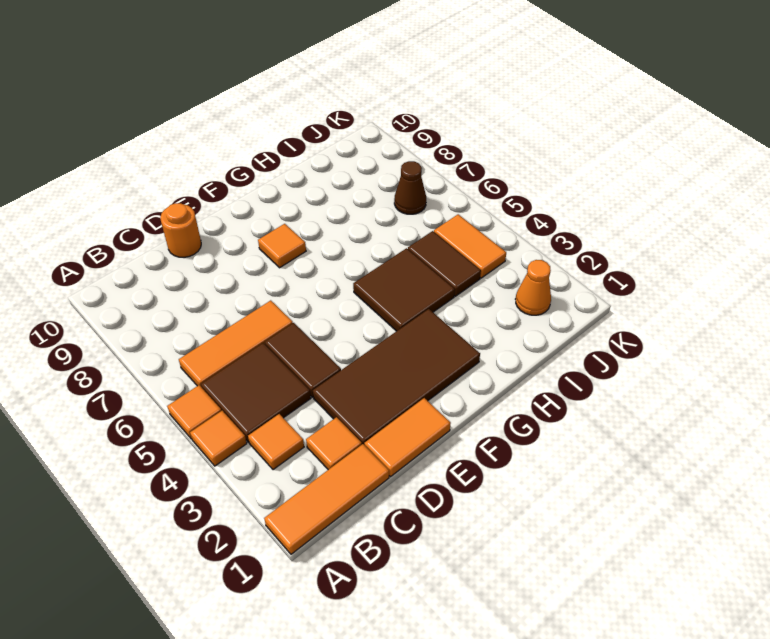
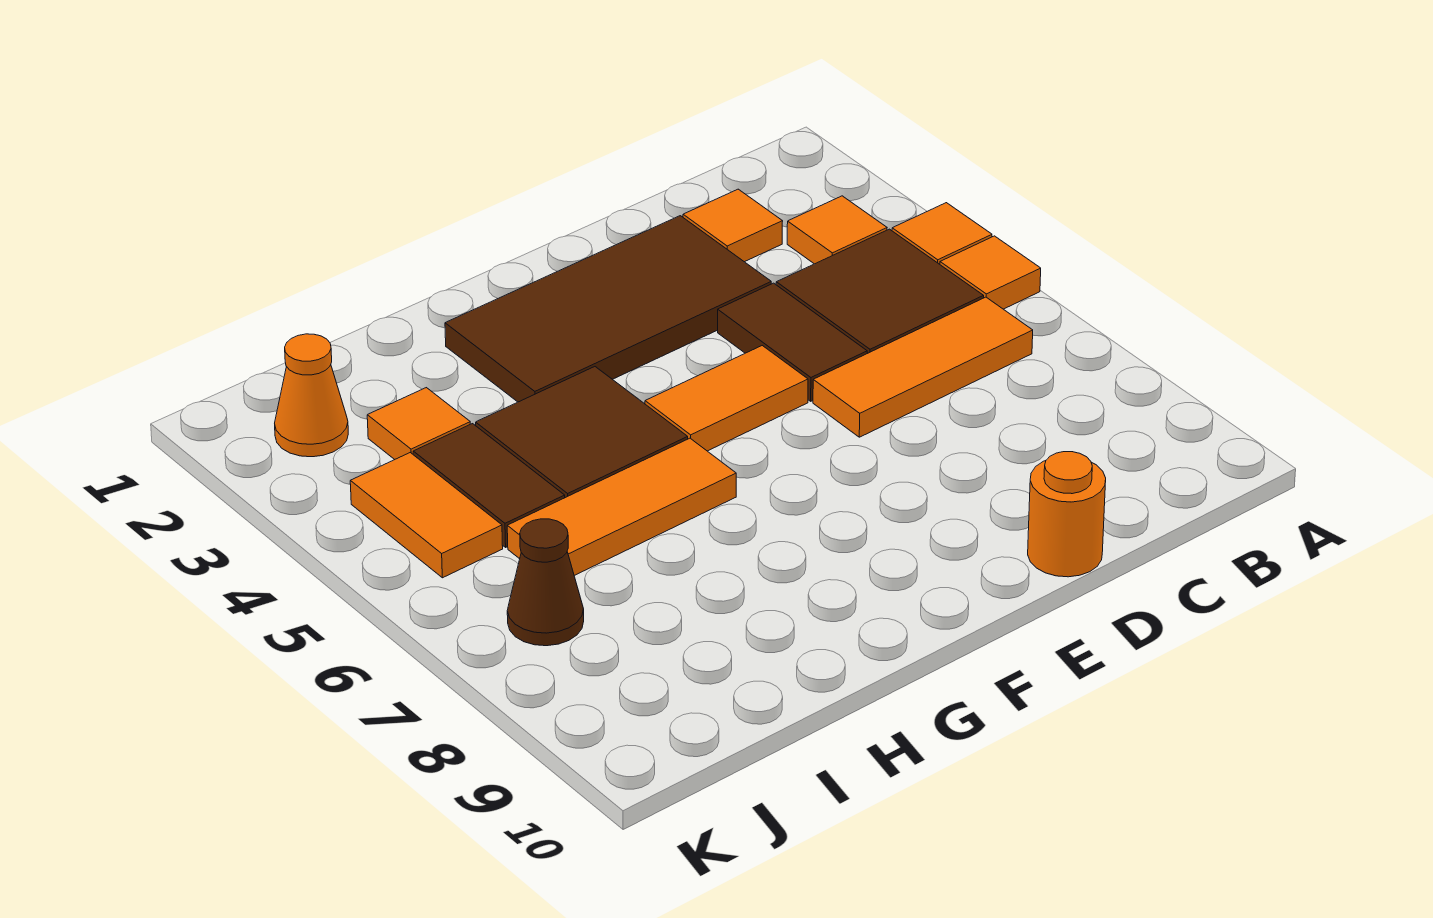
orange 1x3 tile [264,444,389,554] -> orange 1x3 tile moved to [507,438,736,576]
orange 1x2 tile [364,398,451,477] -> orange 1x2 tile moved to [645,346,808,451]
orange 1x1 tile [258,224,306,268] -> orange 1x1 tile moved to [367,388,470,460]

